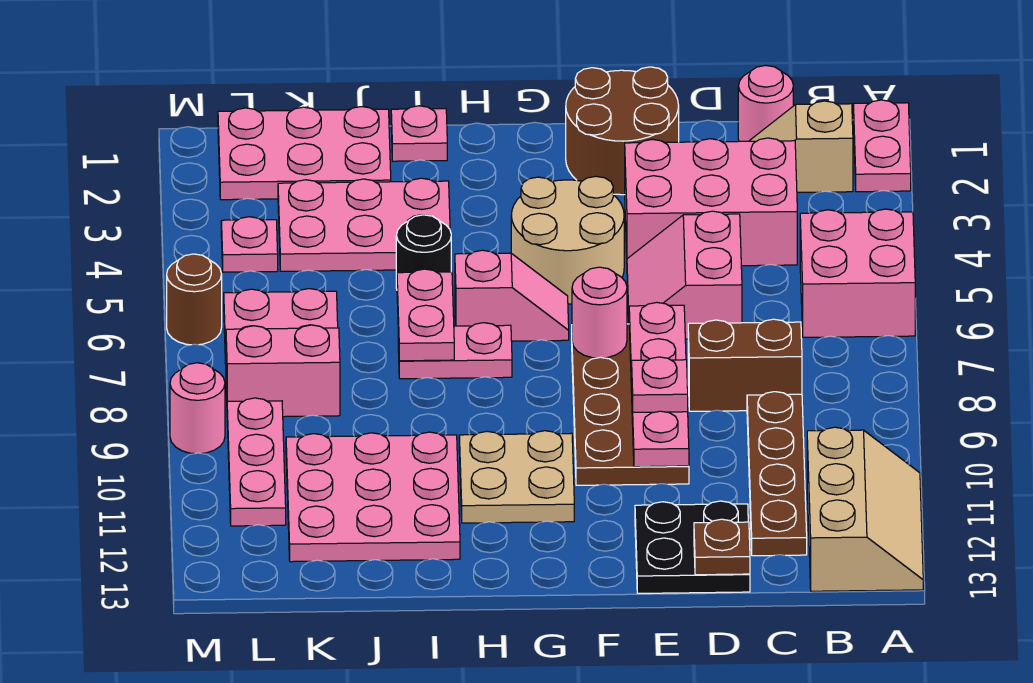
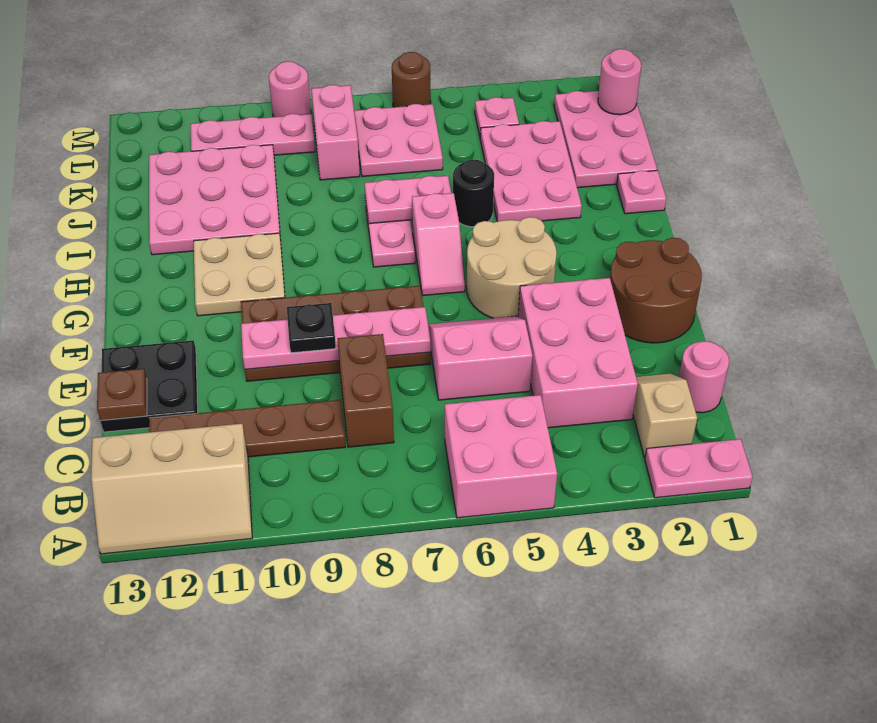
pink 1x1 plate [632,357,688,412] -> black 1x1 plate [287,303,336,353]
pink 1x1 round brick [572,267,627,358] -> pink 1x1 round brick moved to [598,49,641,115]

